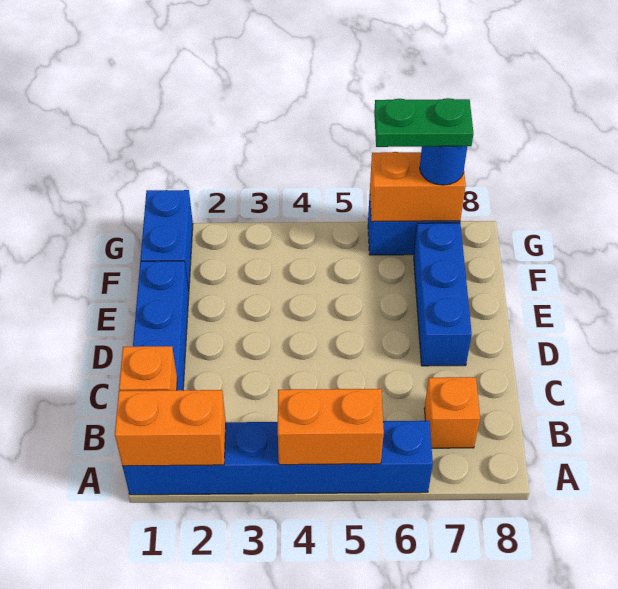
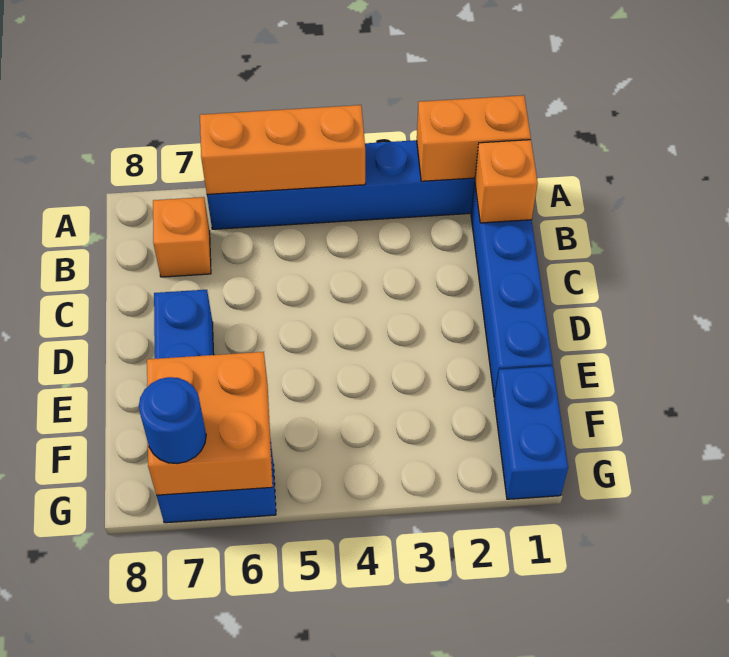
orange 1x2 brick [278,389,384,465] -> orange 1x3 brick [200,105,365,194]
orange 1x2 brick [370,152,466,222] -> orange 2x2 brick [147,352,273,495]
green 1x2 plate [374,98,474,147] -> none

